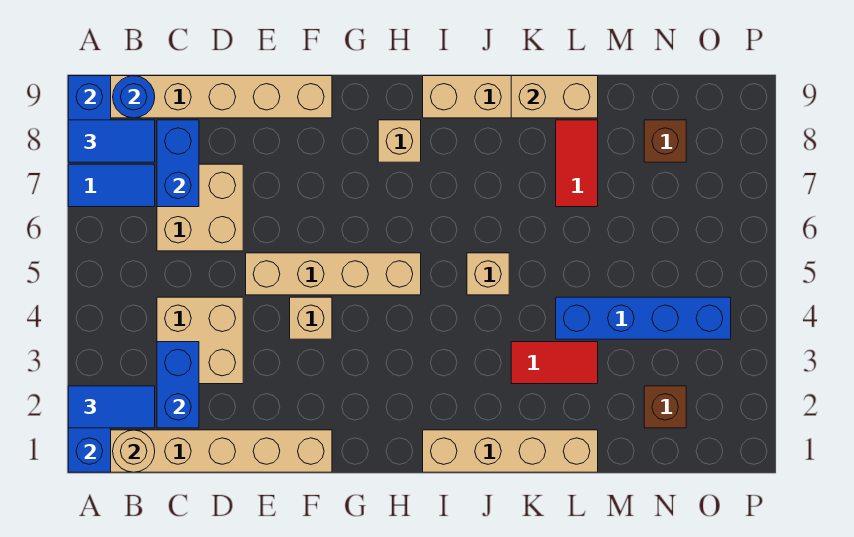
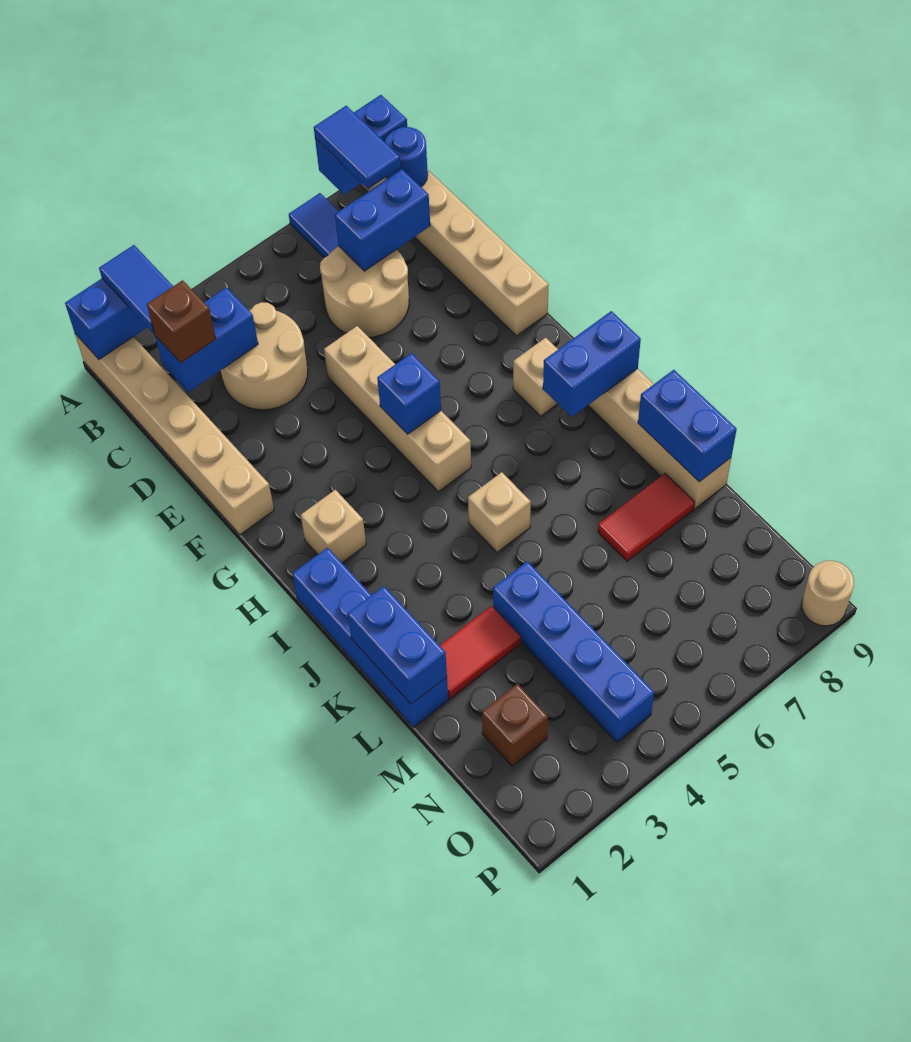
tan 1x1 round brick [113,430,155,472] -> tan 1x1 round brick moved to [802,561,854,626]
tan 2x2 brick [157,297,243,384] -> tan 2x2 round brick [221,302,308,410]
tan 2x2 brick [157,164,243,251] -> tan 2x2 round brick [320,246,409,337]
tan 1x1 brick [290,297,332,339] -> tan 1x1 brick moved to [301,490,366,563]
none -> blue 1x1 brick [377,353,441,434]
tan 1x4 brick [423,430,598,472] -> blue 1x4 brick [292,548,448,727]
none -> blue 1x2 brick [543,311,641,417]
none -> blue 1x2 brick [348,586,447,704]
red 1x2 tile [511,342,598,384] -> red 1x2 tile turned to [439,606,521,699]
tan 1x2 brick [511,76,598,118] -> blue 1x2 brick [638,370,737,482]
brown 1x1 brick [644,120,686,162] -> brown 1x1 brick moved to [147,280,216,363]

